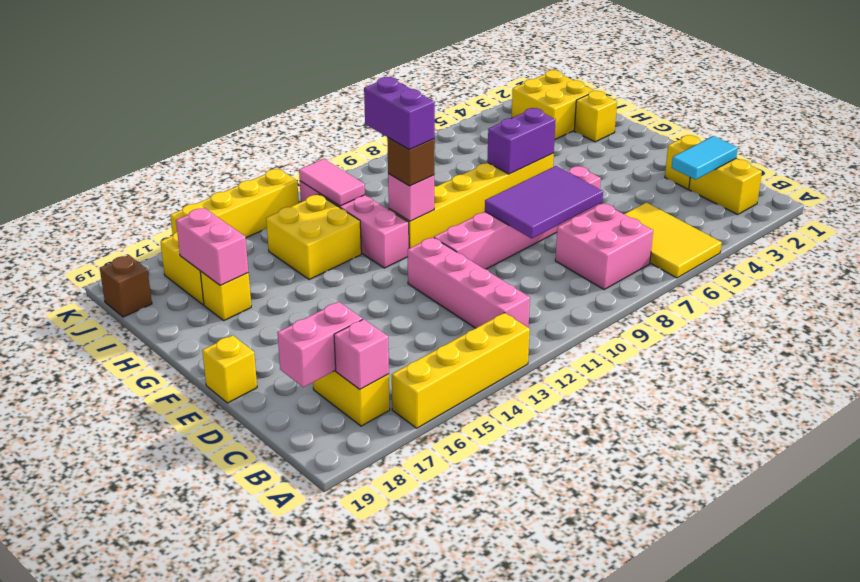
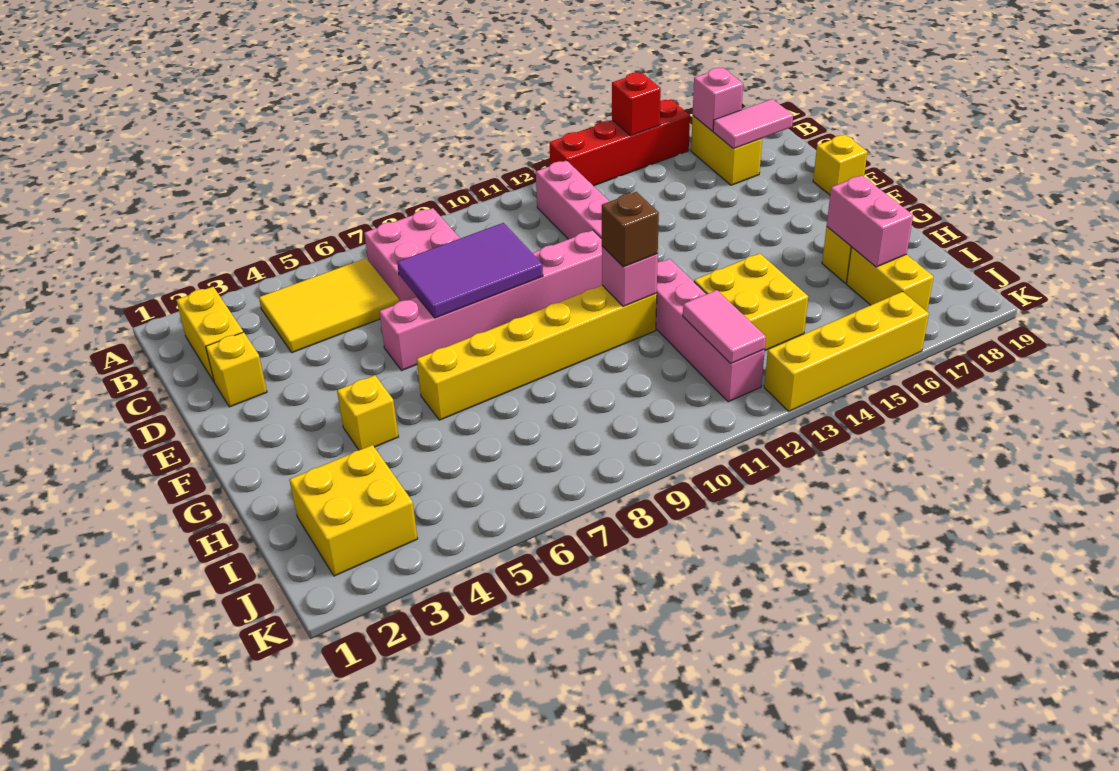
yellow 2x3 tile [624,202,722,278] -> yellow 2x3 tile turned to [259,258,399,353]
yellow 1x4 brick [392,313,530,428] -> red 1x4 brick [549,100,690,186]
none -> red 1x1 brick [612,72,661,136]
cyan 1x2 tile [672,136,738,180] -> none
pink 1x2 brick [277,302,362,387] -> pink 1x2 tile [713,99,793,149]
purple 1x2 brick [487,108,556,174] -> none
purple 1x2 brick [364,77,435,150] -> none
yellow 1x1 brick [574,91,617,142] -> yellow 1x1 brick moved to [337,375,398,450]
brown 1x1 brick [100,255,152,317] -> none

